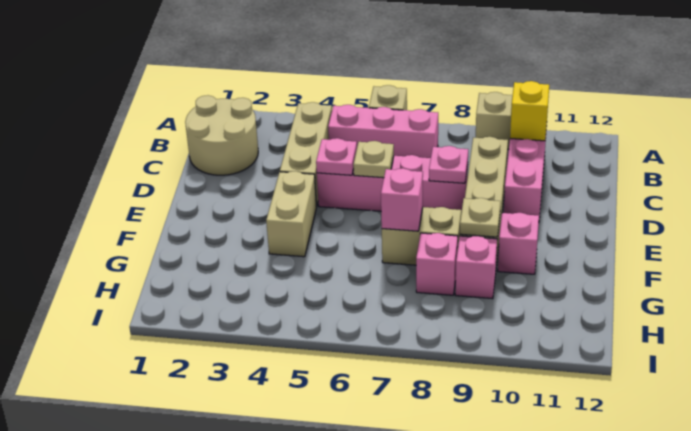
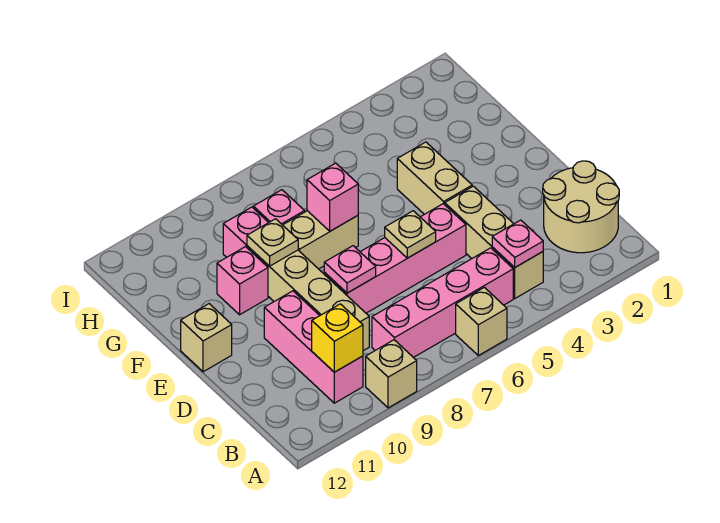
pink 1x3 brick [328,105,438,158] -> pink 1x4 brick [372,248,513,358]
pink 1x1 plate [316,138,357,175] -> pink 1x1 plate moved to [492,220,543,267]
none -> tan 1x1 brick [181,304,232,372]

